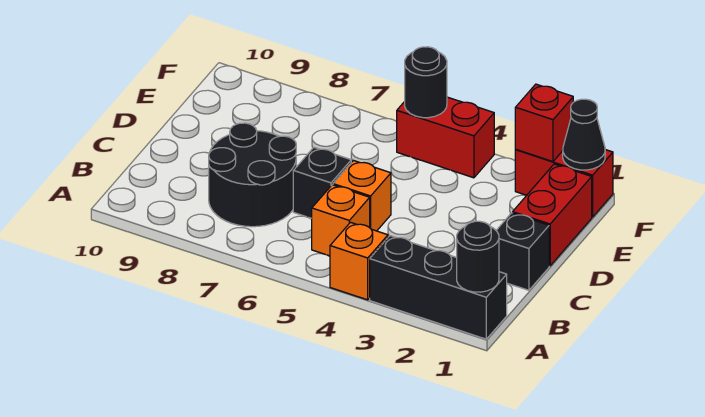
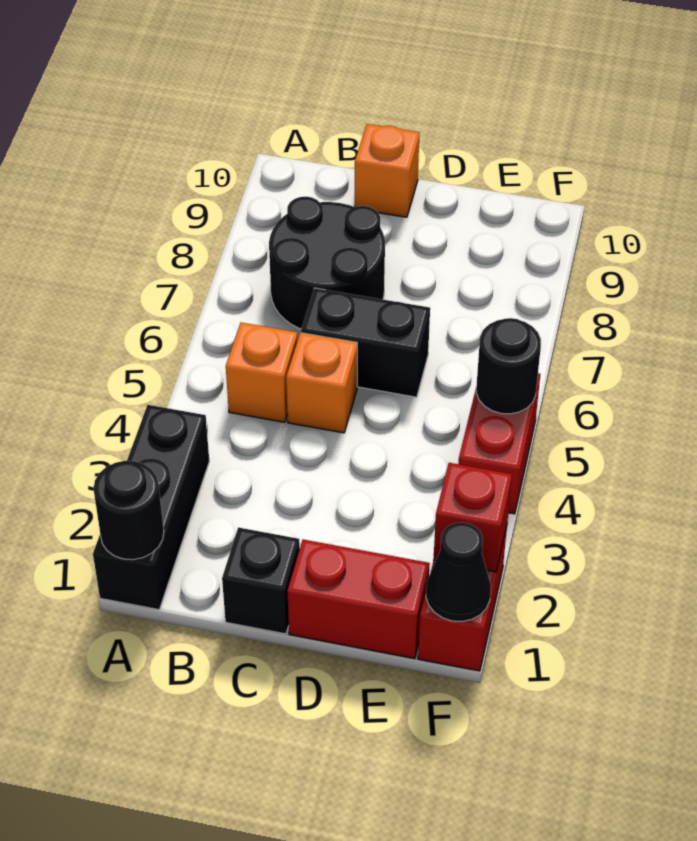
orange 1x1 brick [330,222,388,300] -> orange 1x1 brick moved to [355,124,420,217]
black 1x1 brick [293,147,351,218] -> black 1x2 brick [301,288,430,397]

